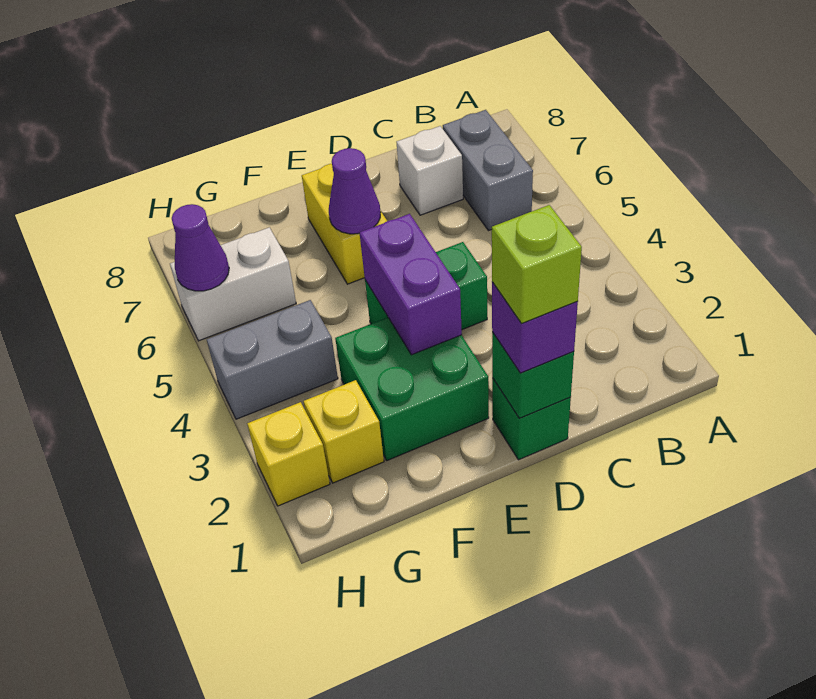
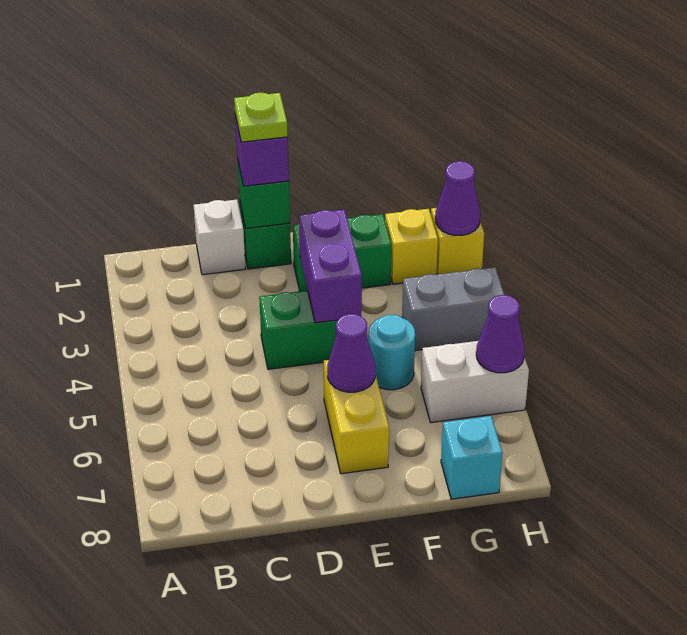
grey 1x2 brick [443,110,533,231] -> none
white 1x1 brick [397,126,463,215] -> white 1x1 brick moved to [194,200,245,275]
lime 1x1 brick [492,205,582,324] -> lime 1x1 plate [234,93,288,142]
green 2x2 brick [335,318,489,460] -> green 1x2 brick [293,214,391,291]
none -> cyan 1x1 round brick [368,315,415,390]
none -> cyan 1x1 brick [441,416,503,499]
none -> purple 1x1 cone [435,161,480,235]

